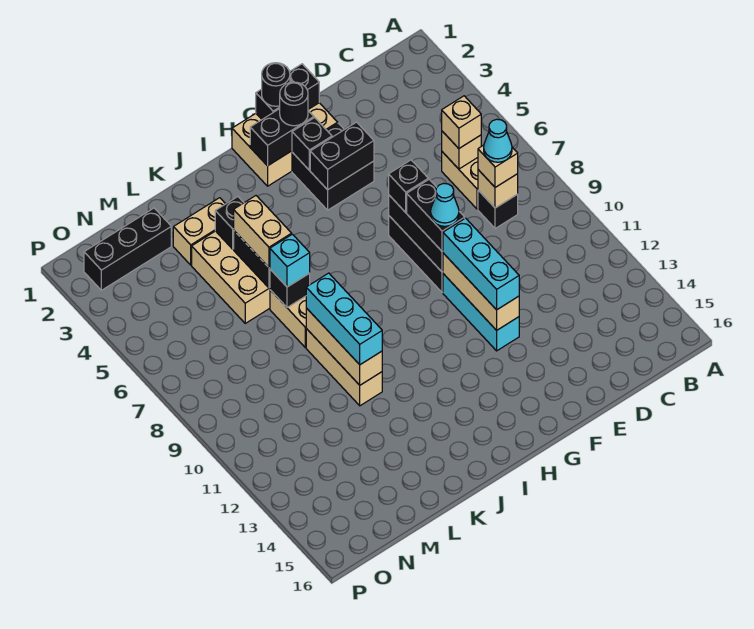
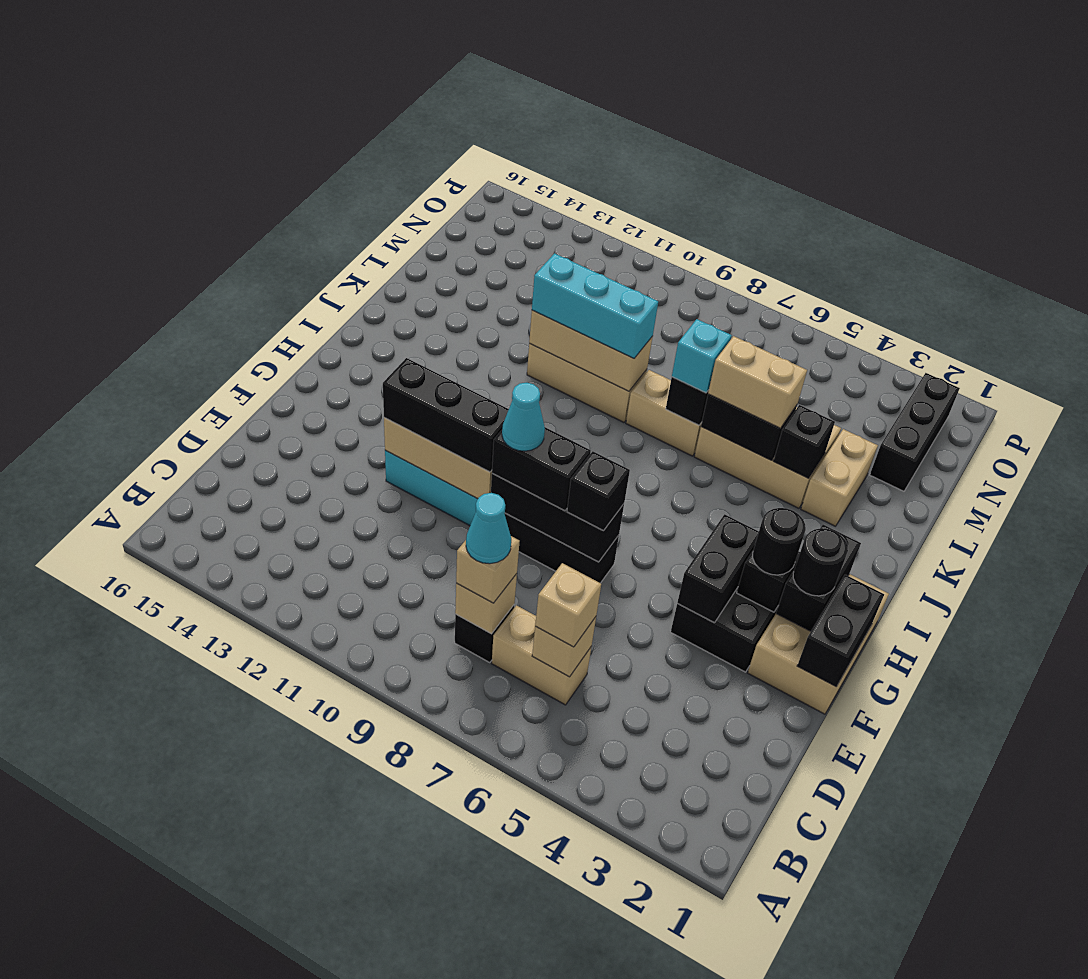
cyan 1x3 brick [443,218,519,310] -> black 1x3 brick [383,358,509,472]
black 1x1 round brick [262,63,290,106] -> black 1x1 round brick moved to [753,508,806,575]

